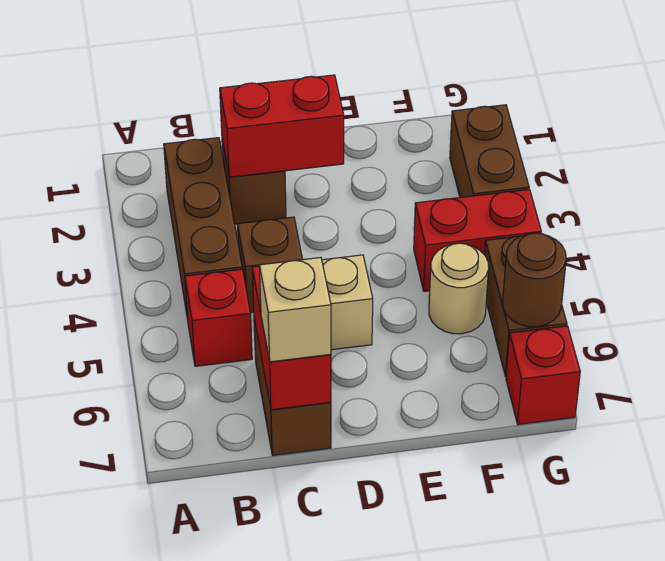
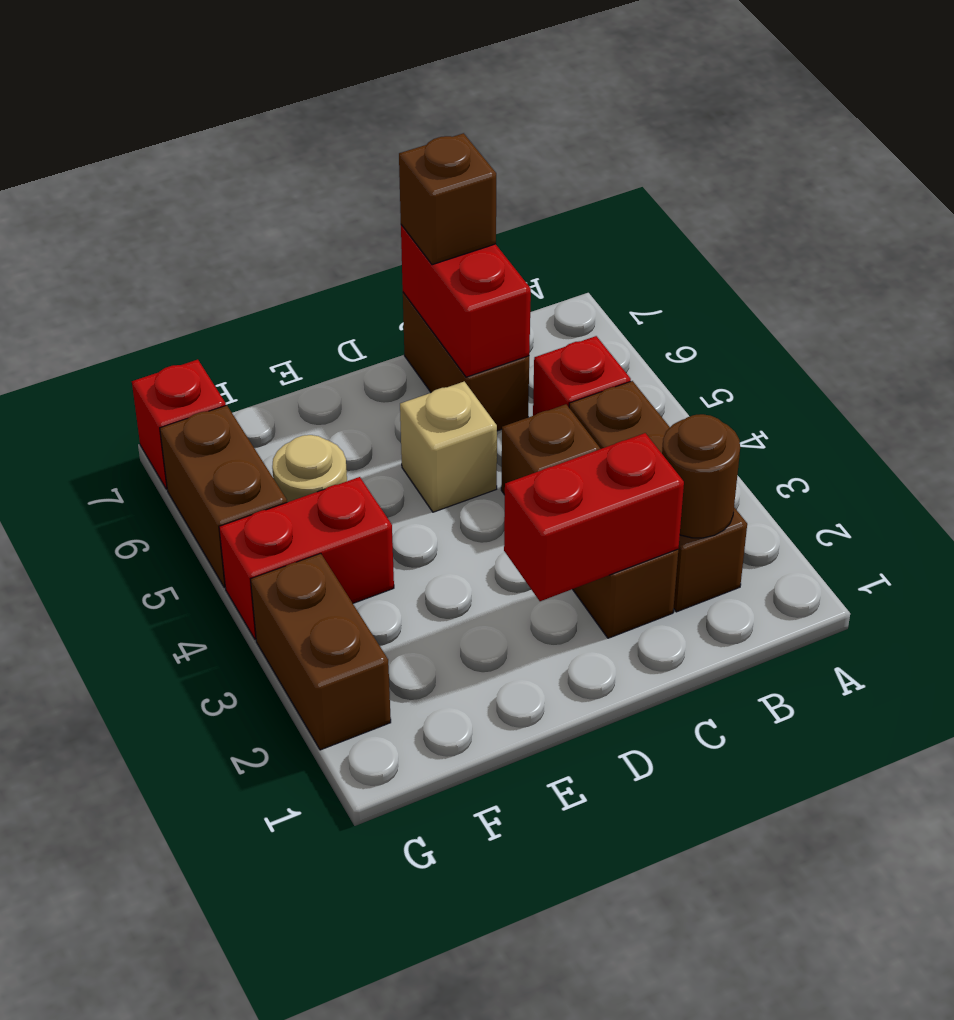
tan 1x1 brick [259,258,331,362] -> brown 1x1 brick [399,133,496,265]
brown 1x1 round brick [503,233,566,327] -> brown 1x1 round brick moved to [662,414,740,538]

